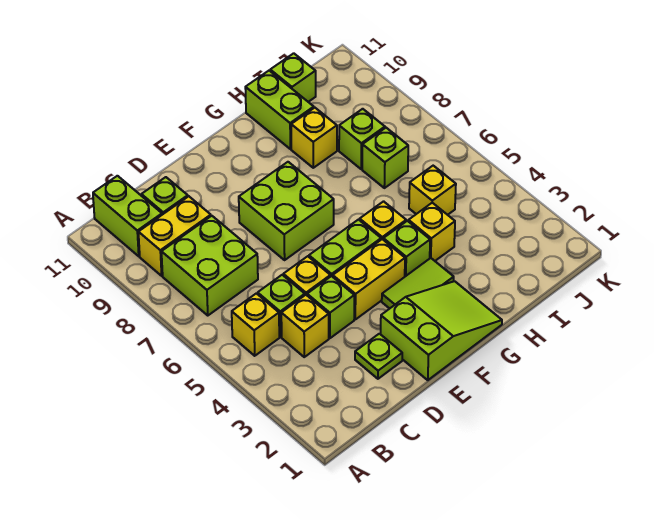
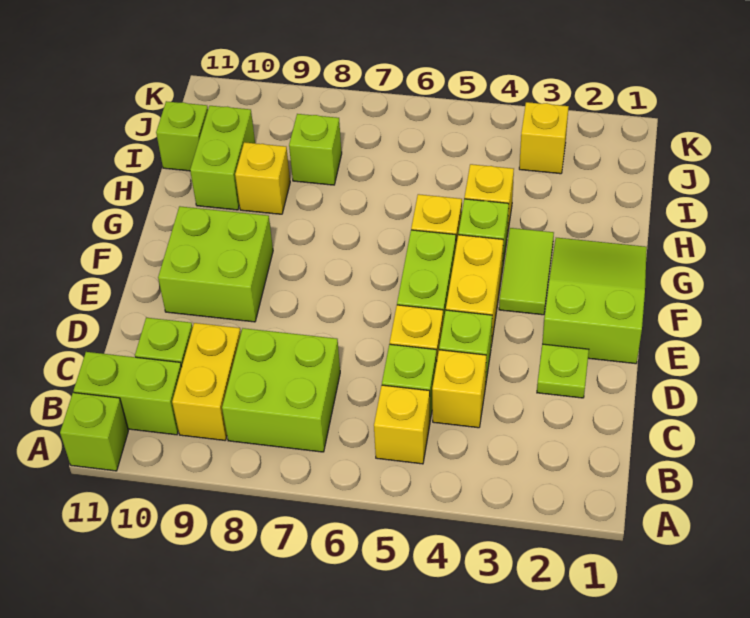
lime 2x2 brick [239,162,334,260] -> lime 2x2 brick moved to [158,206,273,322]
lime 1x2 brick [245,71,314,149] -> lime 1x2 brick turned to [190,106,255,210]
yellow 1x1 brick [409,166,456,215] -> yellow 1x1 brick moved to [519,102,569,174]
lime 1x1 brick [362,128,408,188] -> lime 1x1 brick moved to [60,393,128,471]

